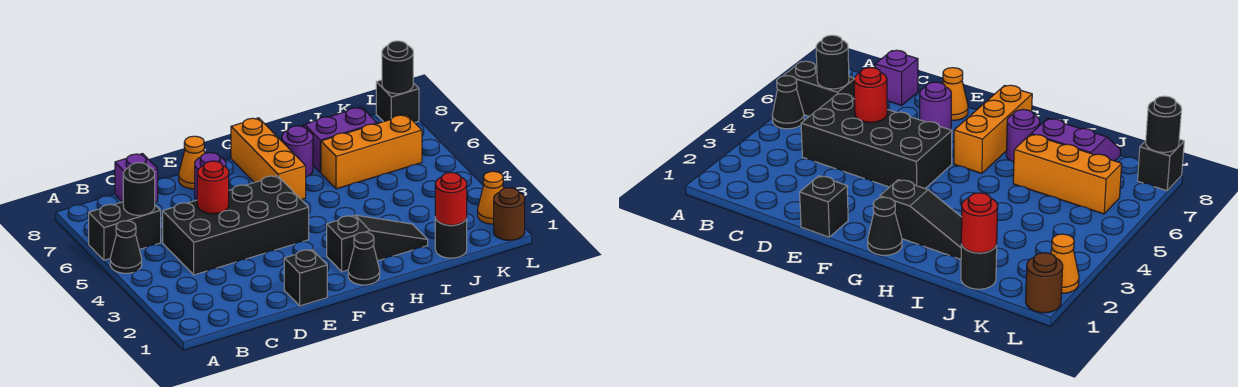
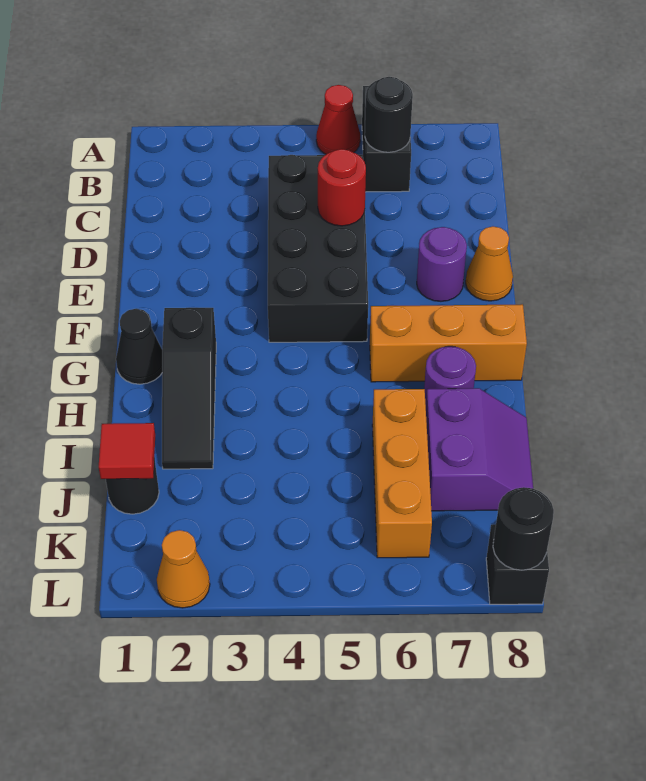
black 1x1 cone [110,221,142,273] -> red 1x1 cone [316,85,360,154]
purple 1x1 brick [115,154,158,202] -> none
black 1x1 brick [284,250,327,306] -> none
red 1x1 round brick [435,173,467,225] -> red 1x1 tile [99,423,155,479]
brown 1x1 round brick [494,188,525,240] -> none

